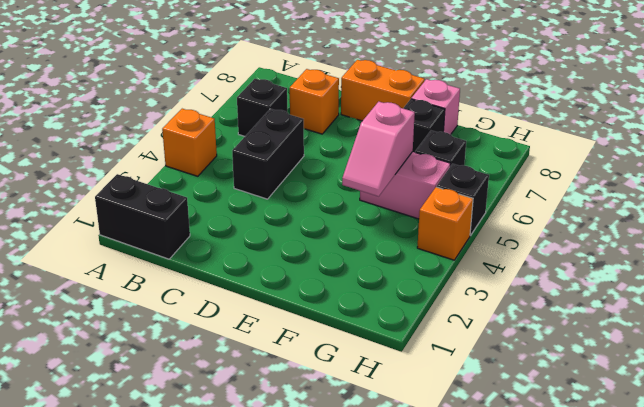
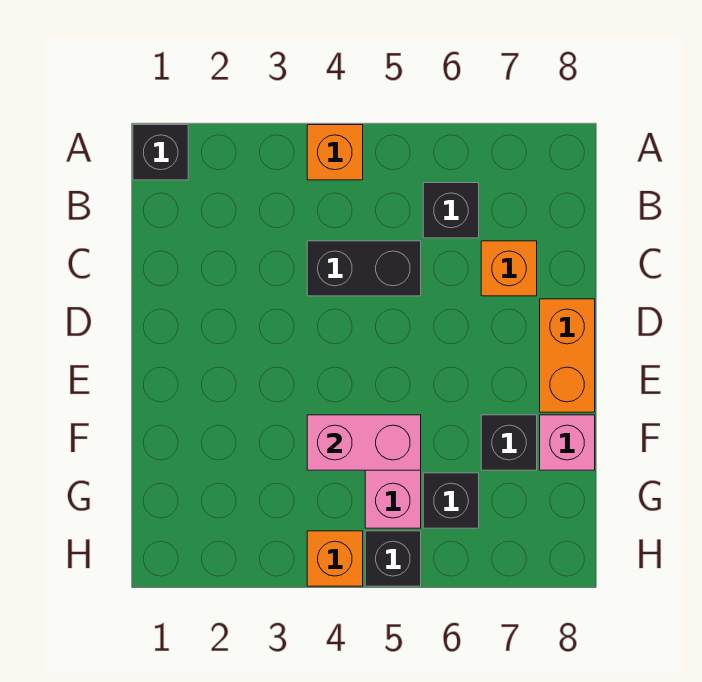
black 1x2 brick [95,174,190,259] -> black 1x1 brick [133,125,188,180]
pink 1x2 slope [342,102,415,196] -> pink 1x2 brick [307,415,421,470]

